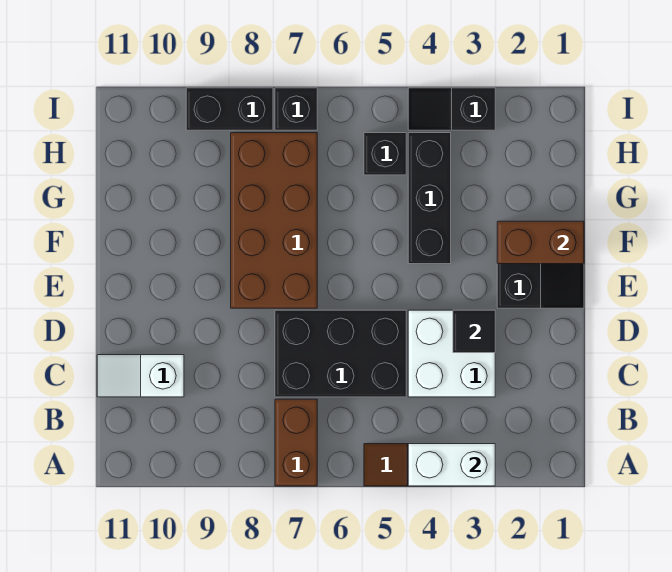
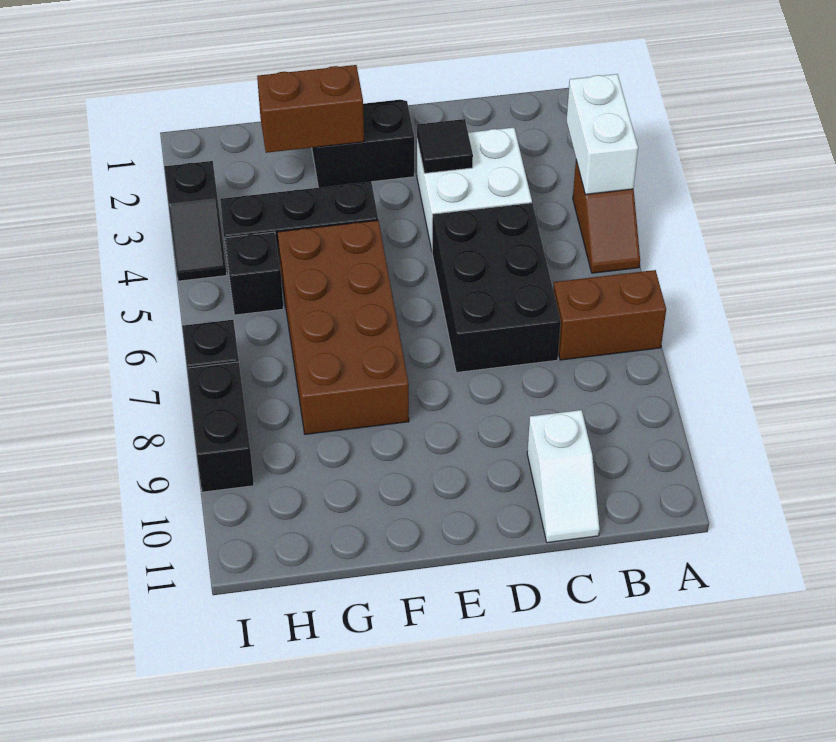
brown 2x4 brick [231,133,317,308] -> brown 2x4 brick turned to [277,220,409,434]
brown 1x2 brick [497,221,584,264] -> brown 1x2 brick turned to [257,65,364,153]

